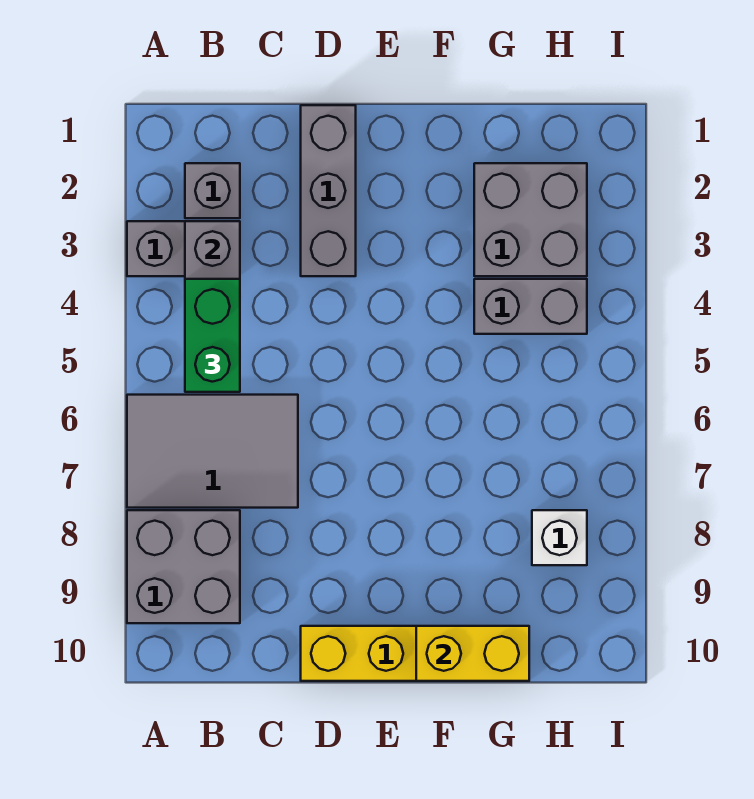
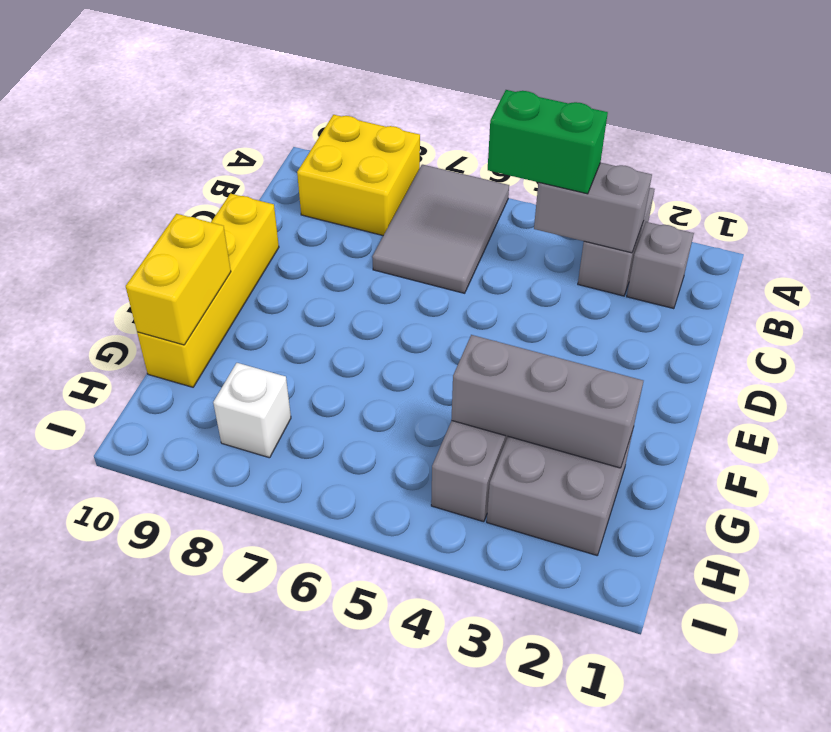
grey 2x2 brick [127,510,240,623] -> yellow 2x2 brick [297,115,420,236]
grey 1x3 brick [301,105,356,276] -> grey 1x3 brick moved to [451,335,643,468]

